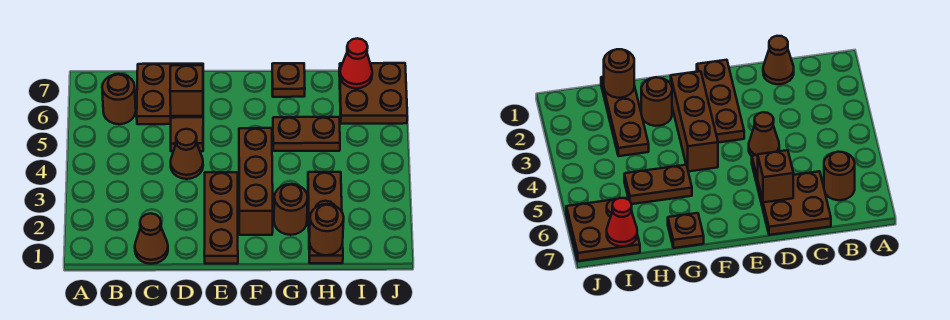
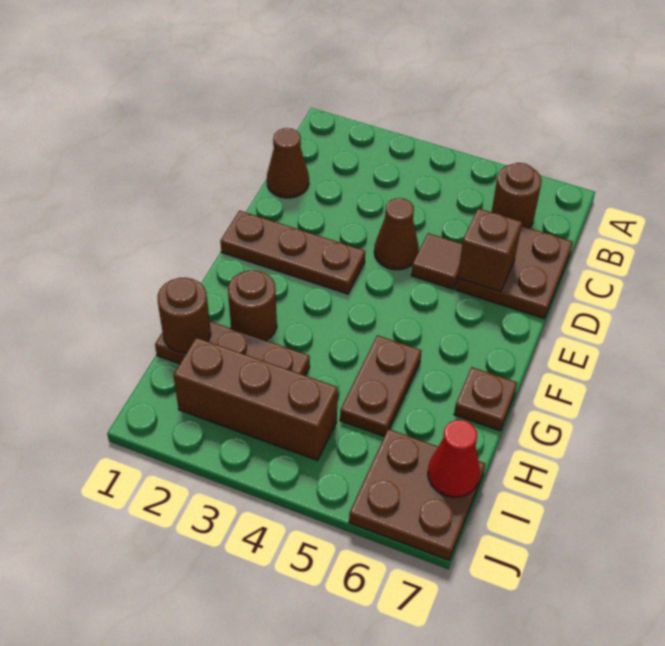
brown 1x3 brick [239,128,273,235] -> brown 1x3 brick moved to [173,338,338,460]

